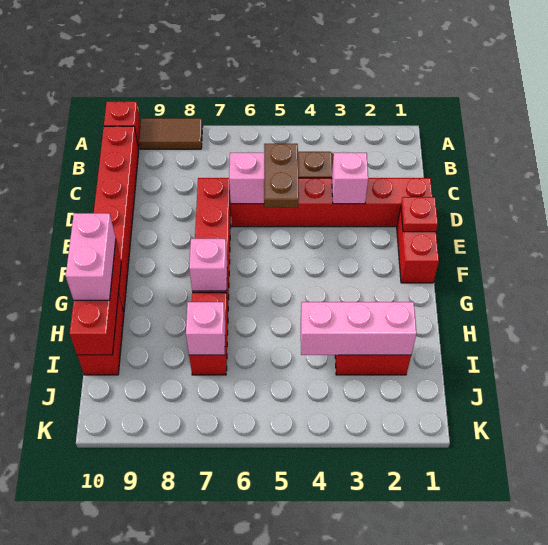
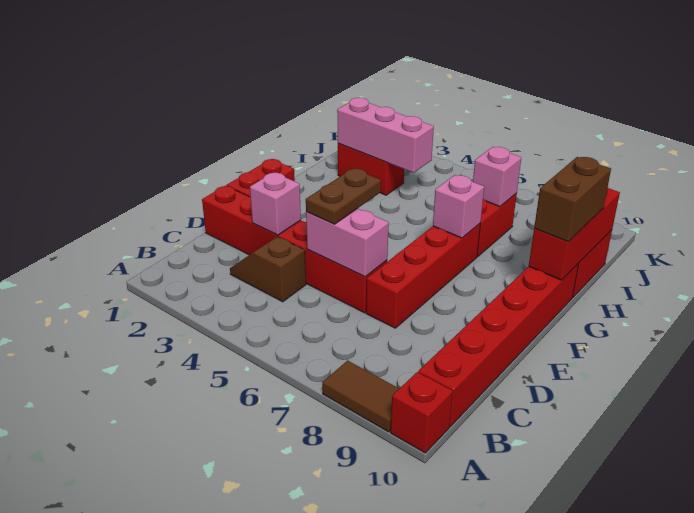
red 1x1 plate [401,197,438,232] -> none
pink 1x2 brick [66,213,116,300] -> brown 1x2 brick [534,157,611,242]

